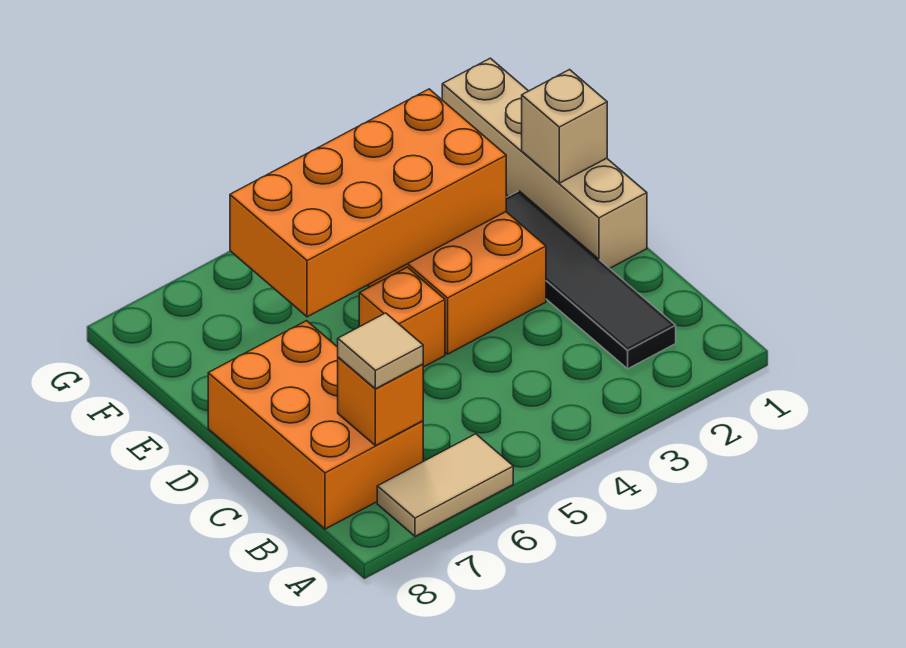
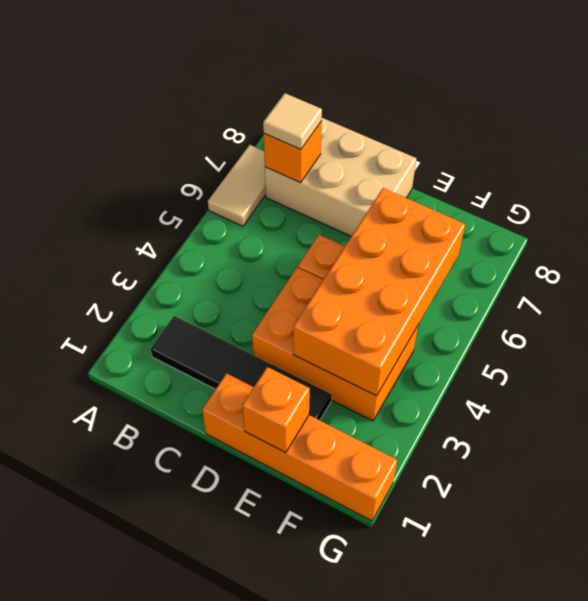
orange 2x3 brick [208,321,423,529] -> tan 2x3 brick [265,118,416,236]
tan 1x4 brick [442,58,647,268] -> orange 1x4 brick [202,373,397,521]
tan 1x1 brick [522,70,607,183] -> orange 1x1 brick [242,367,310,453]

